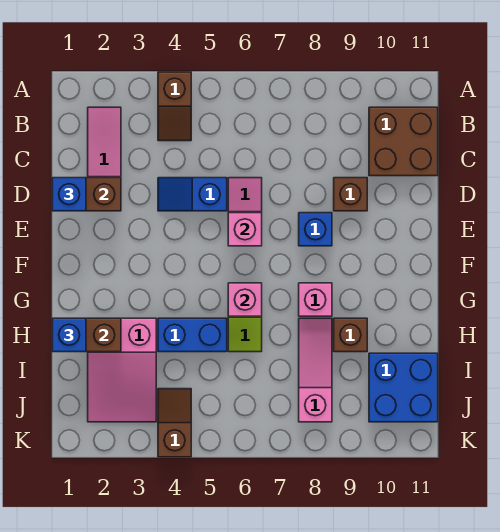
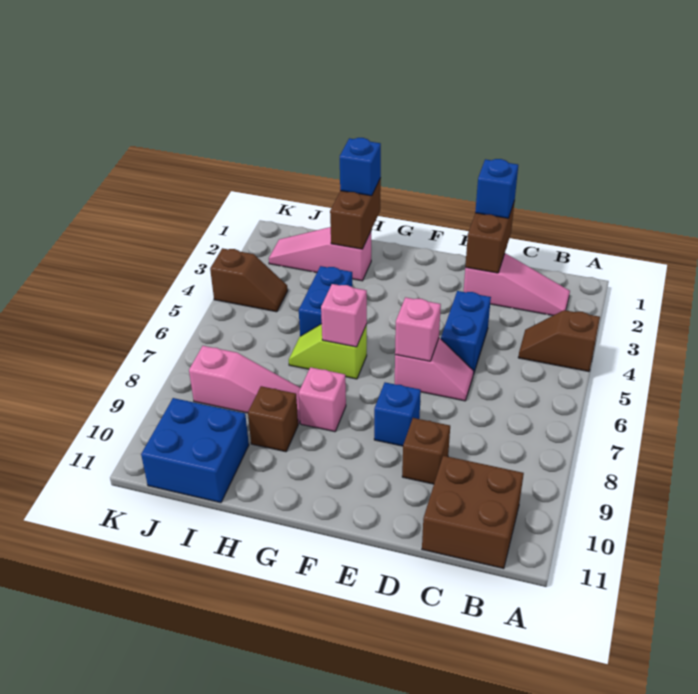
blue 1x2 slope [158,178,227,211] -> blue 1x2 brick [441,291,491,374]
pink 2x3 slope [88,318,156,422] -> pink 1x3 slope [269,227,371,281]

